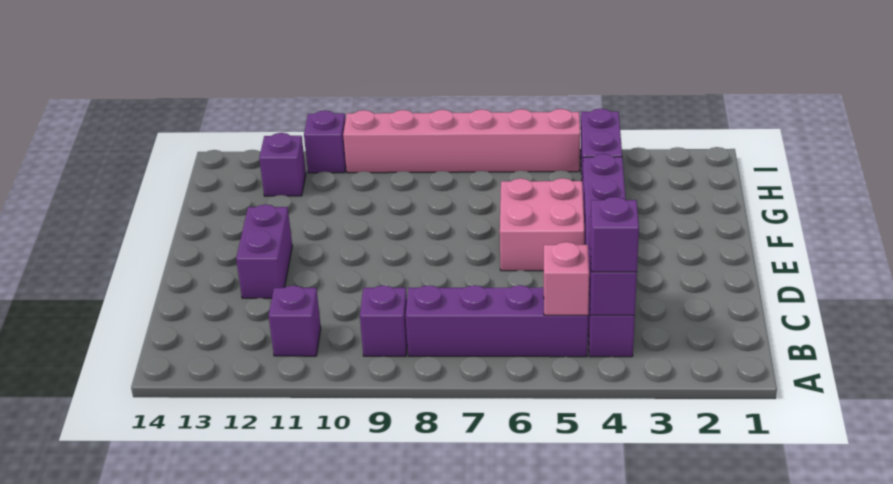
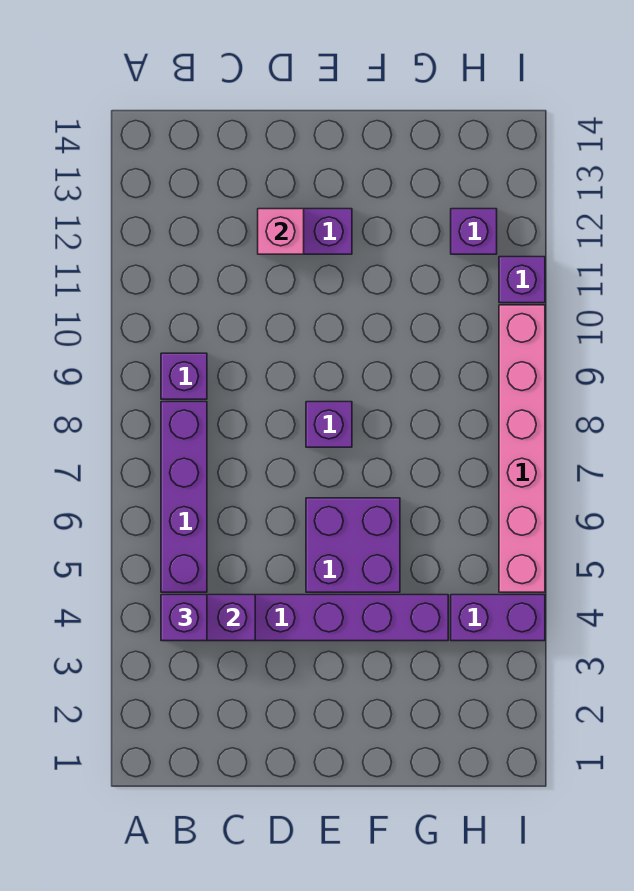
pink 1x1 brick [544,242,589,315] -> pink 1x1 brick moved to [258,209,304,254]
purple 1x1 brick [269,285,321,356] -> purple 1x1 brick moved to [306,402,352,447]
pink 2x2 brick [500,178,584,271] -> purple 2x2 brick [306,498,400,592]

